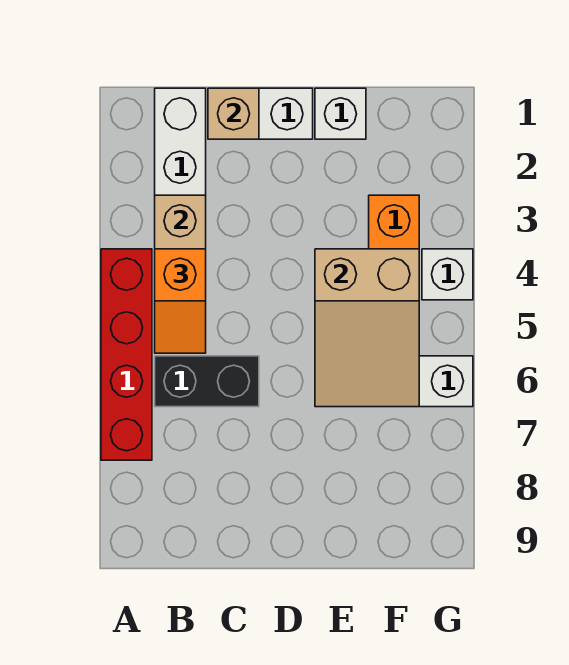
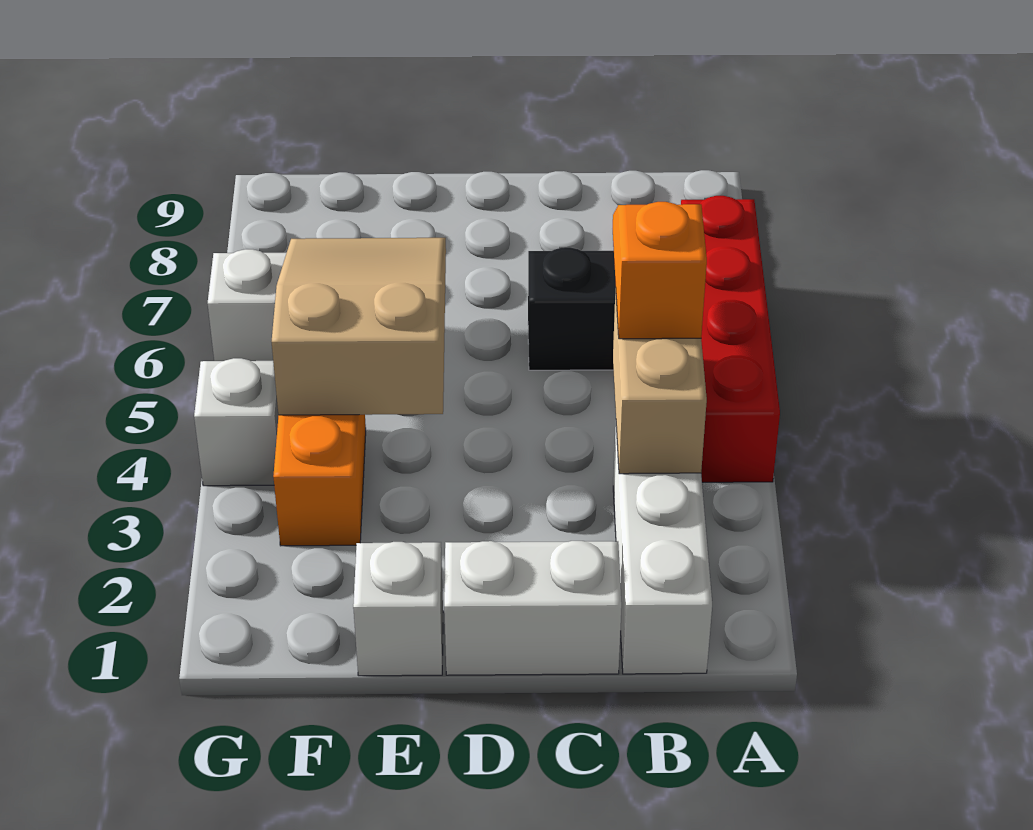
tan 1x1 brick [208,88,259,139] -> none

